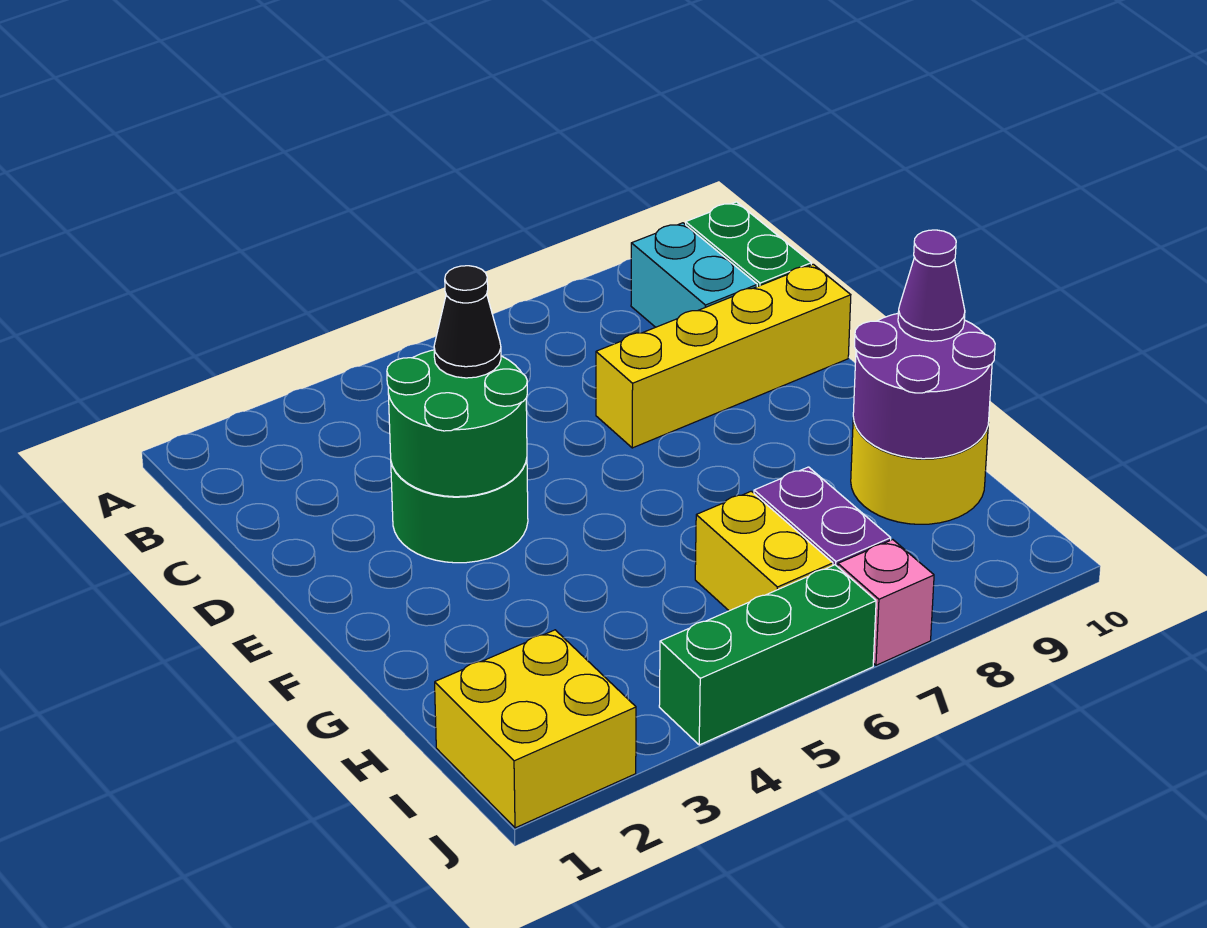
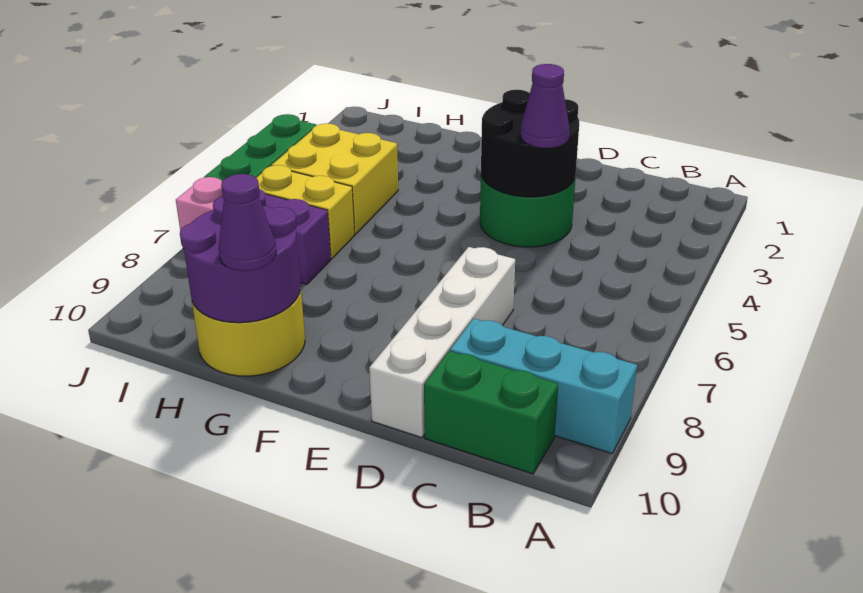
cyan 1x2 brick [631,223,757,327] -> cyan 1x3 brick [450,318,637,453]
green 2x2 round brick [387,350,527,497] -> black 2x2 round brick [481,90,579,197]
black 1x1 cone [434,266,501,378] -> purple 1x1 cone [520,64,570,148]
yellow 1x4 brick [596,264,851,448] -> white 1x4 brick [369,247,515,438]
yellow 2x2 brick [435,630,636,828] -> yellow 2x2 brick moved to [271,123,398,234]

